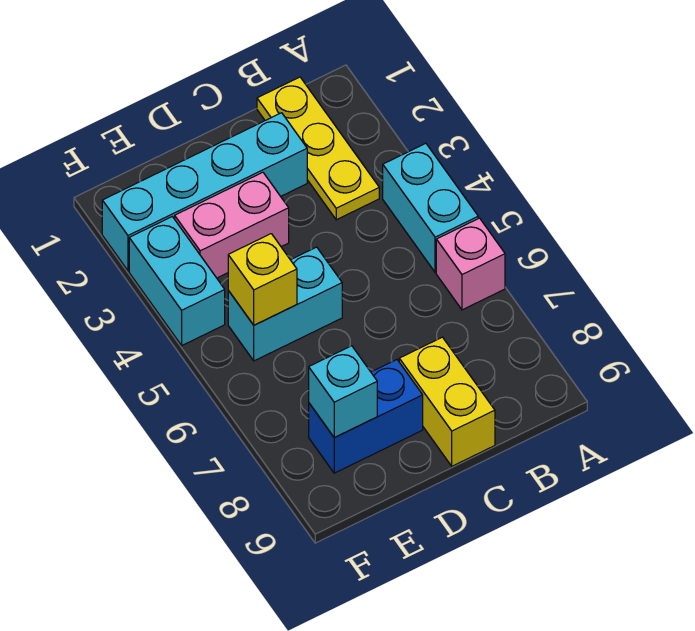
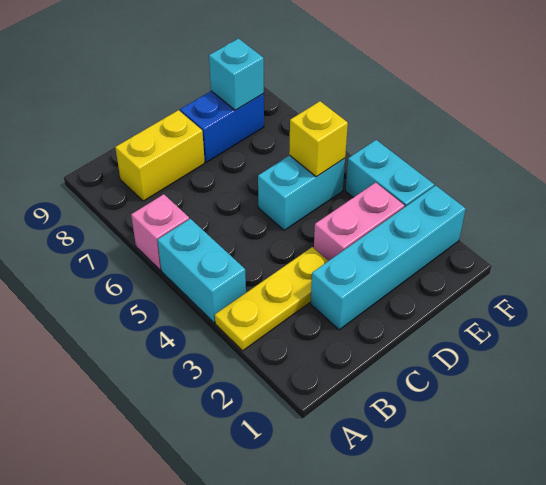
yellow 1x3 plate [257,77,379,220] -> yellow 1x3 plate turned to [215,247,328,351]
yellow 1x2 brick [399,337,495,466] -> yellow 1x2 brick turned to [115,110,205,201]

